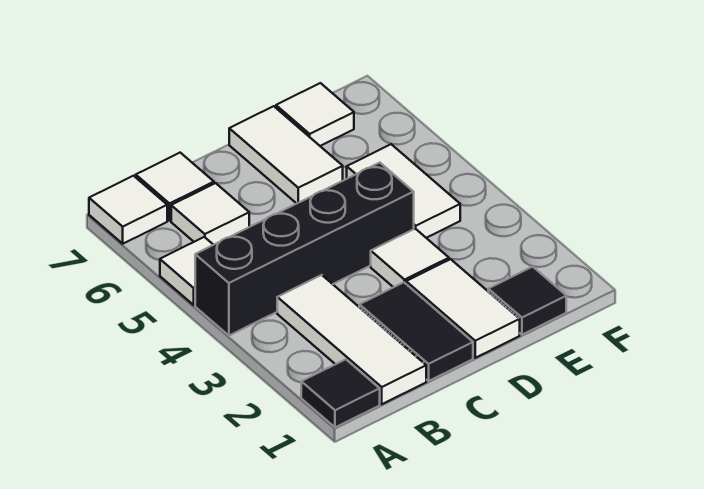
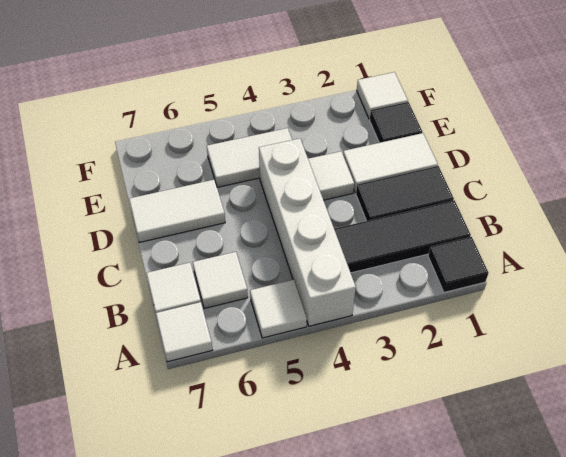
black 1x4 brick [195,163,414,336] -> white 1x4 brick [259,138,356,326]
white 1x3 tile [277,275,426,404] -> black 1x3 tile [334,200,471,273]
white 1x1 tile [276,83,354,146] -> white 1x1 tile moved to [357,72,408,119]

